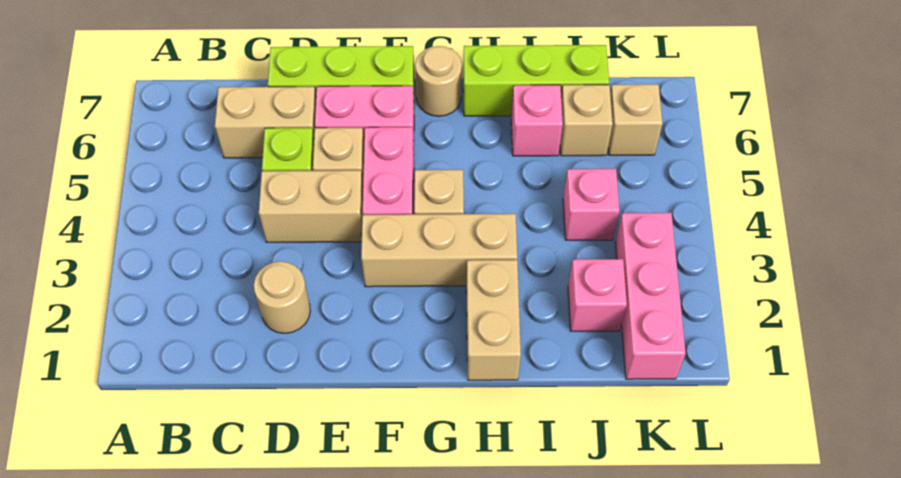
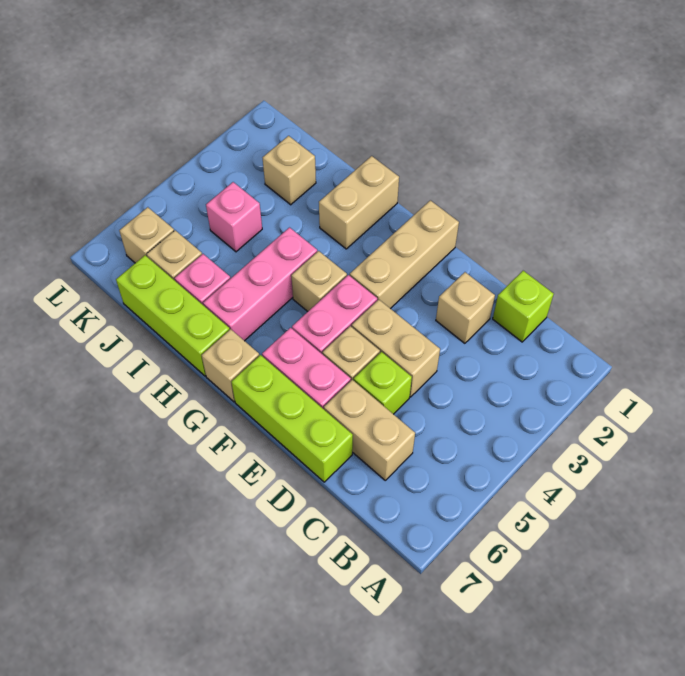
none -> lime 1x1 brick [493,271,554,342]
tan 1x1 round brick [254,261,310,333] -> tan 1x1 brick [436,272,495,343]
tan 1x3 brick [361,214,517,287] -> tan 1x3 brick turned to [350,200,459,309]
tan 1x1 round brick [415,46,462,116] -> tan 1x1 brick [202,329,259,402]
pink 1x1 brick [568,259,627,331] -> tan 1x1 brick [263,136,316,205]
pink 1x3 brick [615,213,686,379] -> pink 1x3 brick moved to [203,228,317,341]

